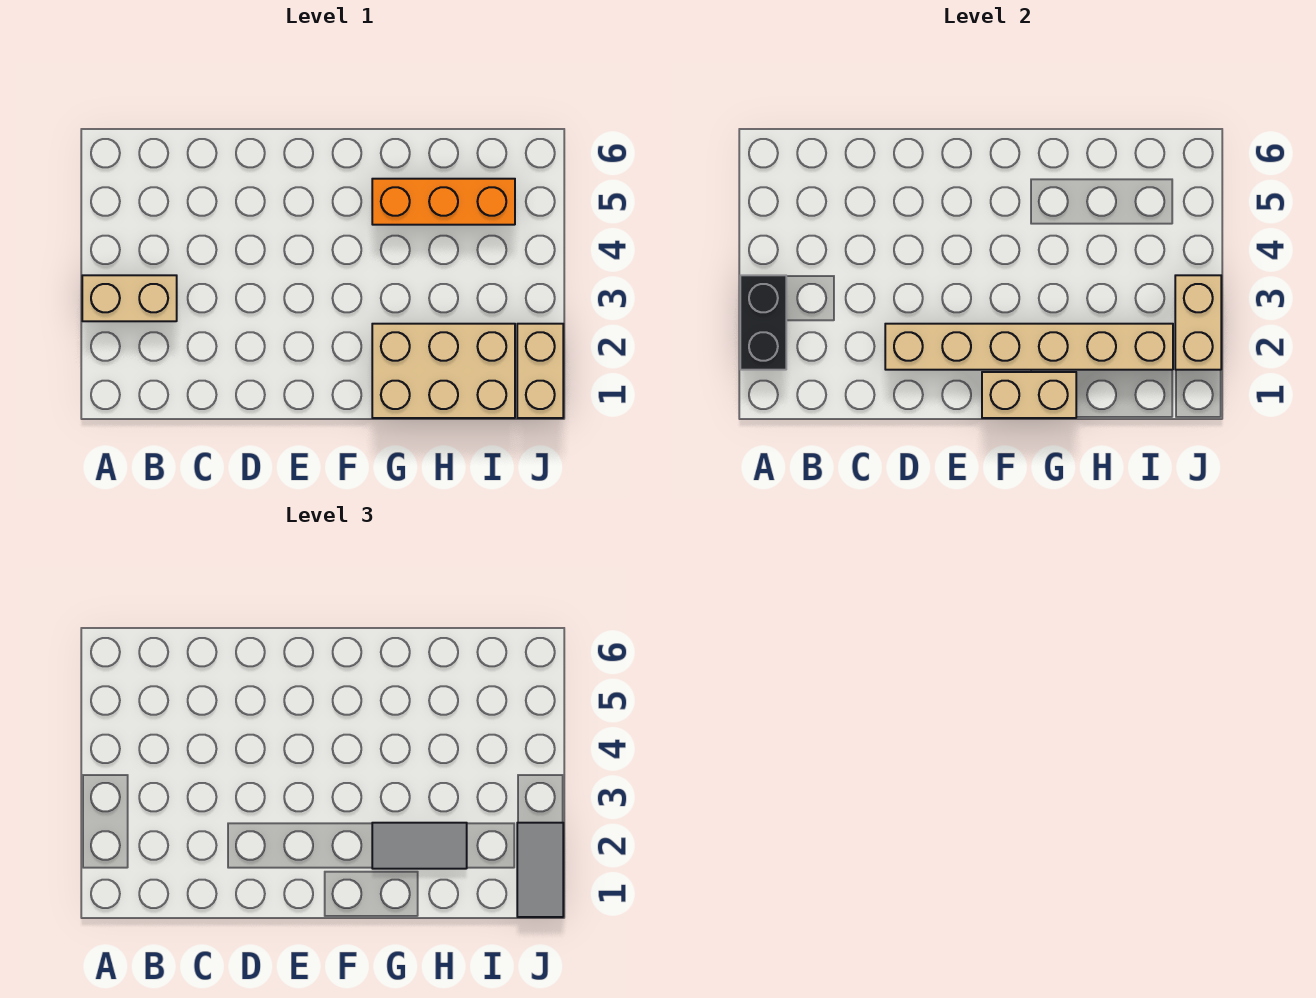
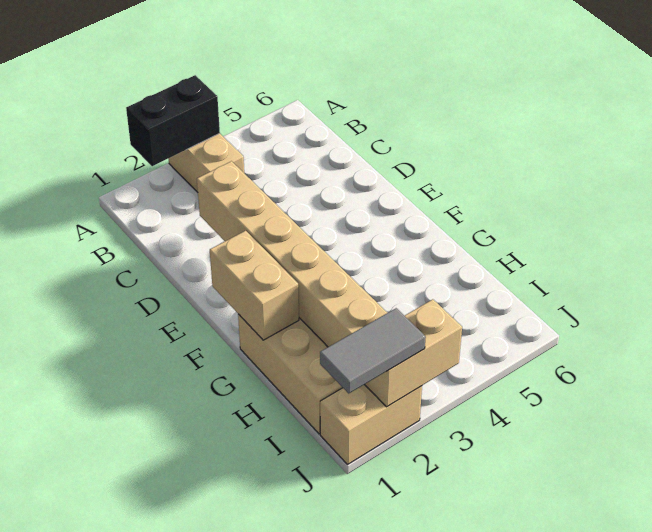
grey 1x2 tile [372,823,467,869] -> none
orange 1x3 brick [372,179,515,225] -> none

